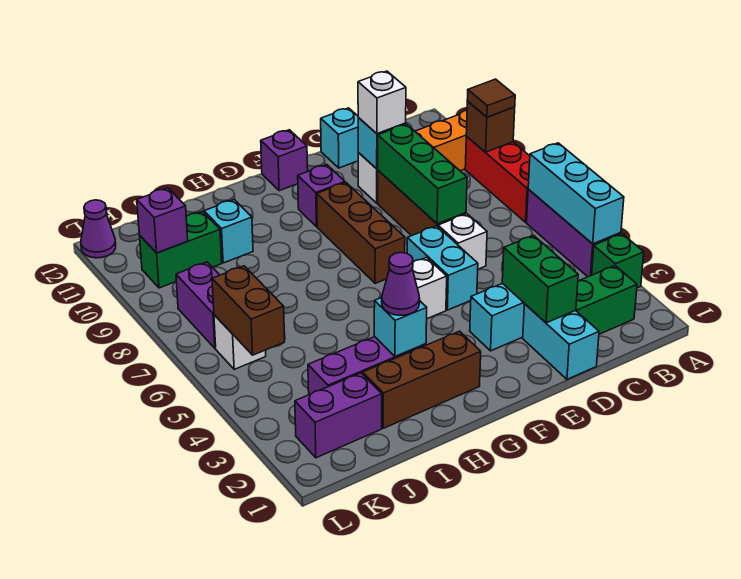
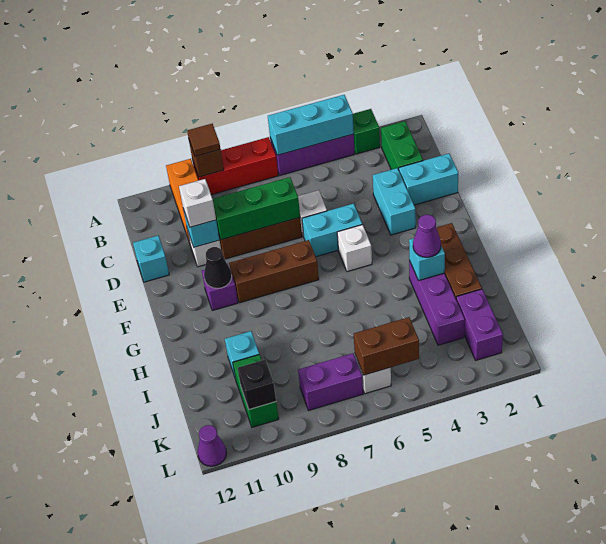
green 1x2 brick [502,235,578,323] -> none
none -> black 1x1 cone [204,247,232,288]
purple 1x1 brick [261,130,308,191] -> none
purple 1x1 brick [137,188,188,253] -> black 1x1 brick [238,360,276,410]

